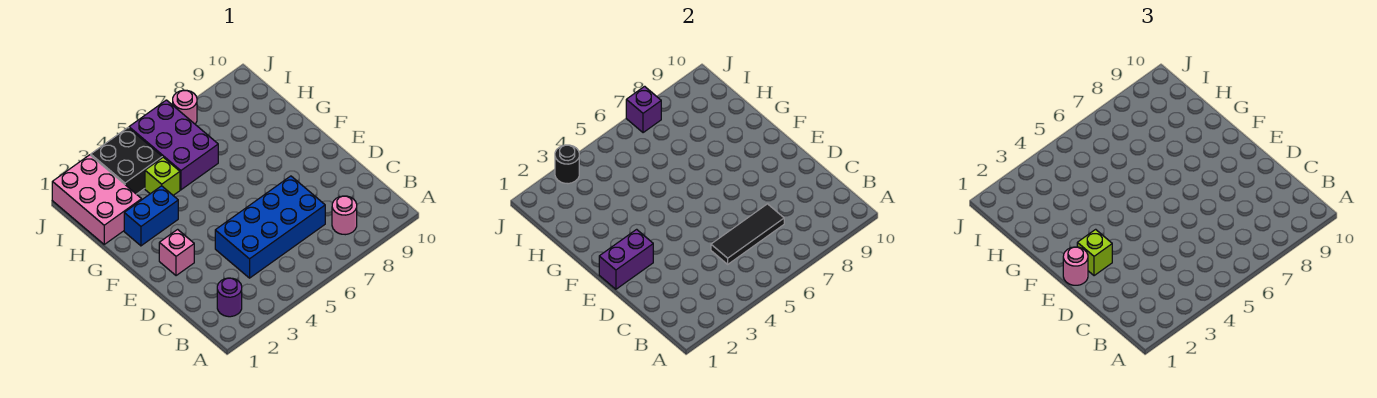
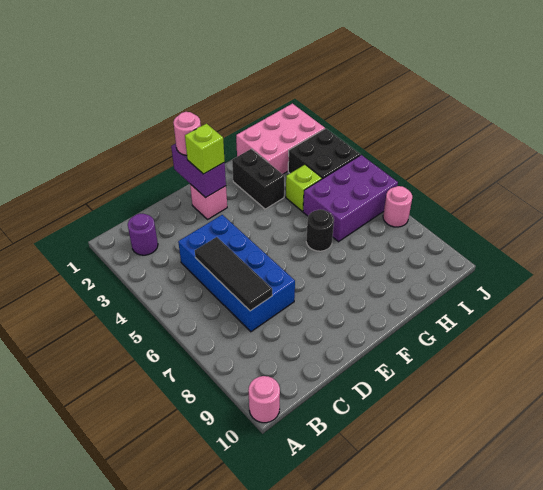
pink 1x1 round brick [332,196,357,235] -> pink 1x1 round brick moved to [248,376,280,423]
blue 1x2 brick [124,186,178,246] -> black 1x2 brick [232,149,284,209]
black 1x1 round brick [555,145,579,184] -> black 1x1 round brick moved to [306,210,334,251]
purple 1x1 brick [626,86,661,133] -> none

